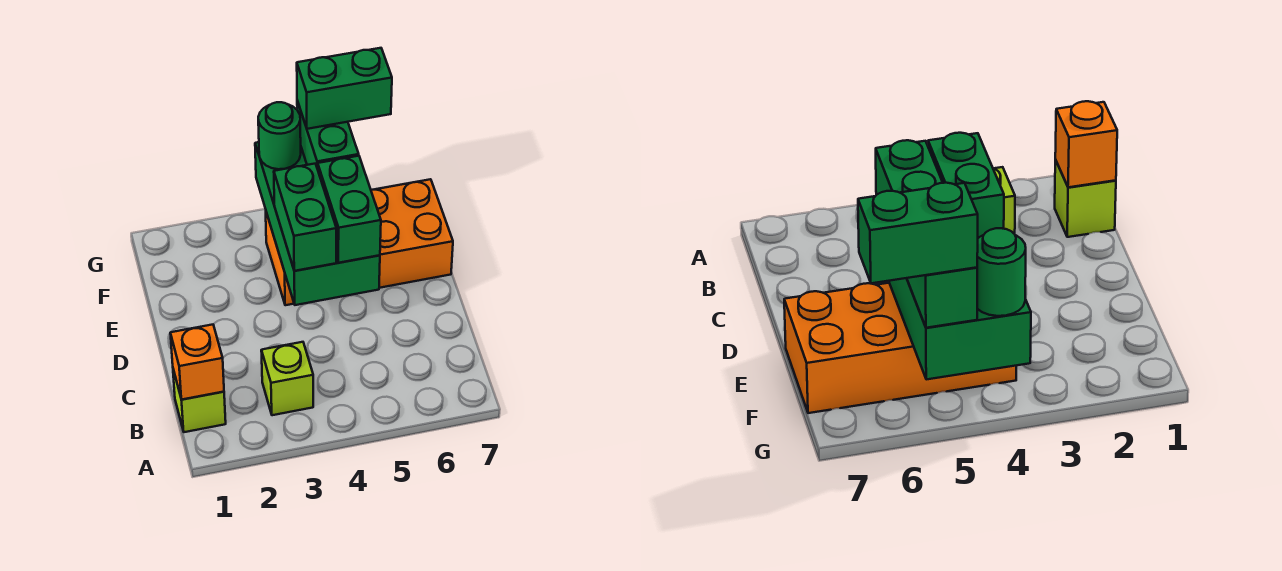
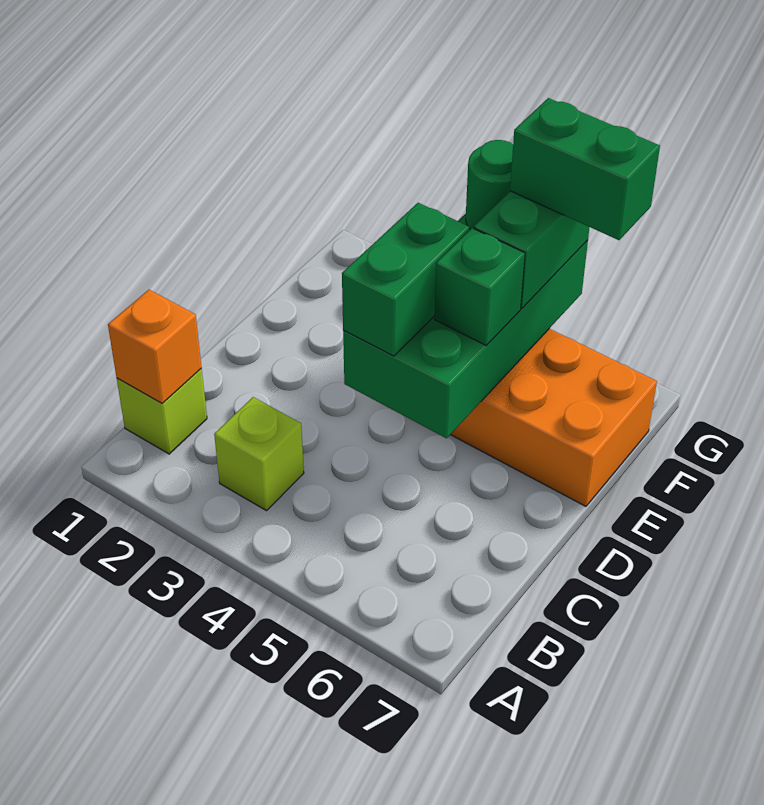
green 1x2 brick [318,156,381,263] -> green 1x1 brick [435,228,525,346]

